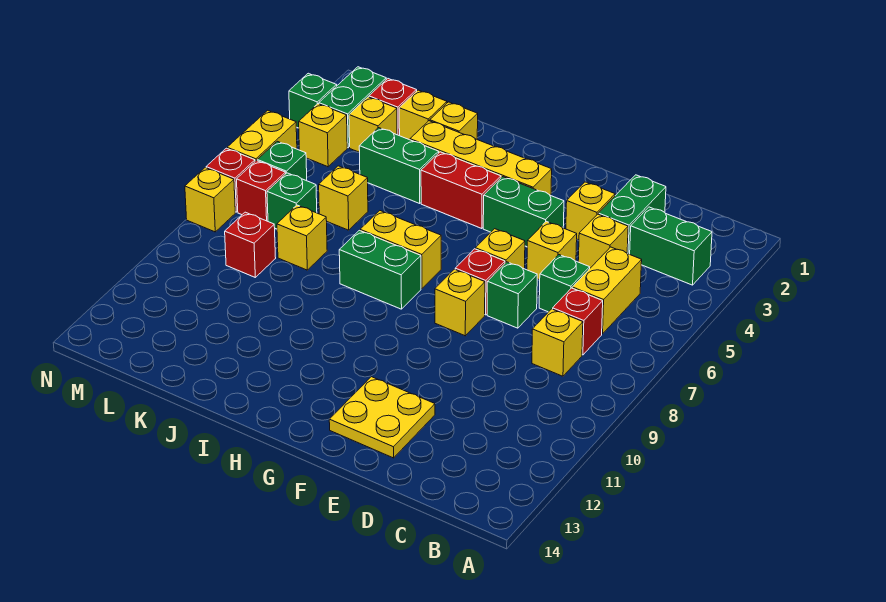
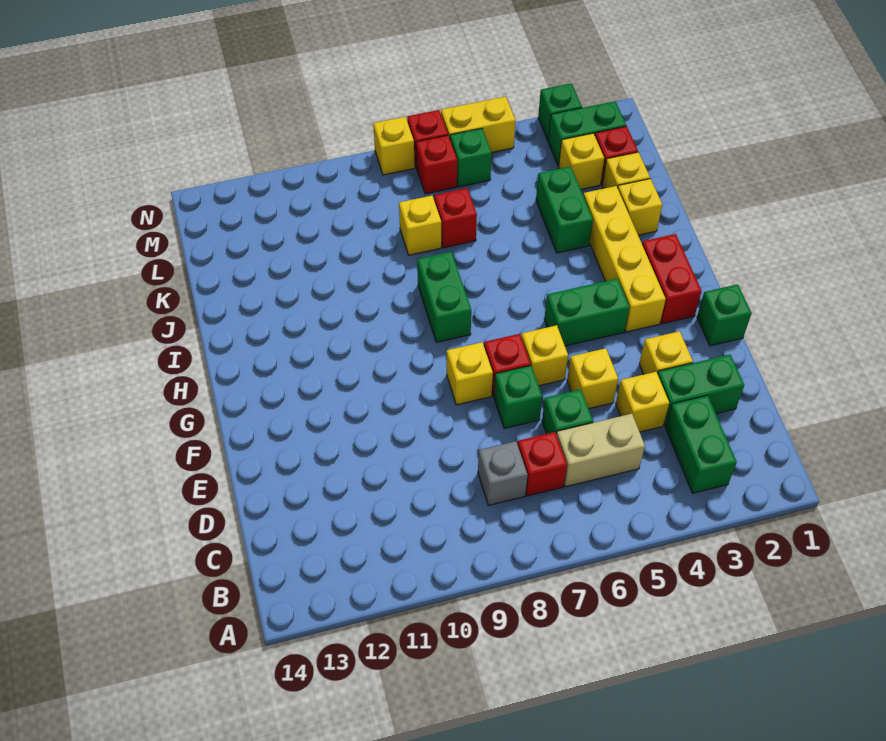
yellow 1x2 brick [572,247,642,334] -> tan 1x2 brick [557,414,645,487]
yellow 1x1 brick [532,309,583,376] -> grey 1x1 brick [478,441,528,506]
yellow 2x2 plate [329,377,435,458] -> none
green 1x2 brick [483,177,564,247] -> green 1x2 brick turned to [544,279,630,346]
red 1x2 brick [421,152,501,229] -> red 1x2 brick moved to [642,234,702,324]
yellow 1x2 brick [360,211,441,289] -> none
yellow 1x1 brick [319,166,368,230] -> none
green 1x1 brick [267,173,317,229] -> green 1x1 brick moved to [697,284,752,346]
red 1x1 brick [225,212,276,277] -> red 1x1 brick moved to [434,188,477,248]
yellow 1x1 brick [299,104,347,167] -> none

